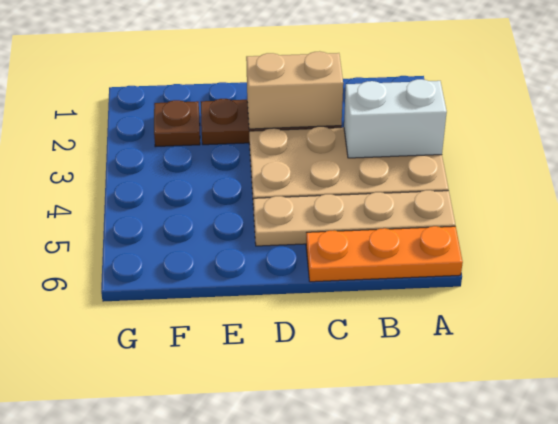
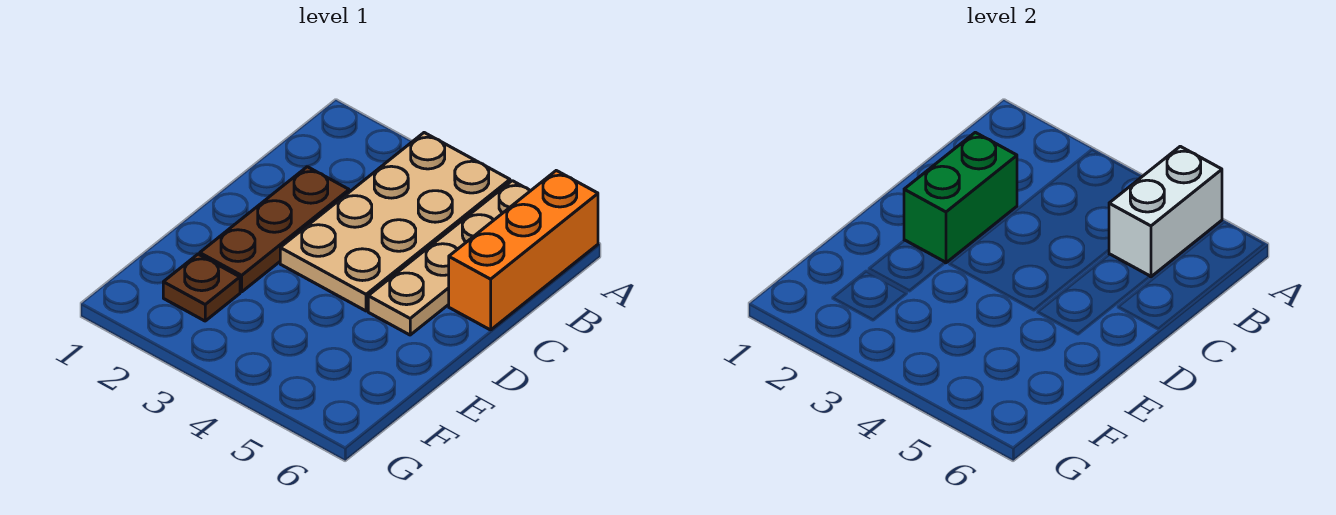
white 1x2 brick [344,79,447,158] -> white 1x2 brick moved to [1109,146,1222,277]
orange 1x3 plate [306,226,463,282] -> orange 1x3 brick [449,171,598,330]
tan 1x2 brick [246,51,343,129] -> green 1x2 brick [904,132,1017,263]

